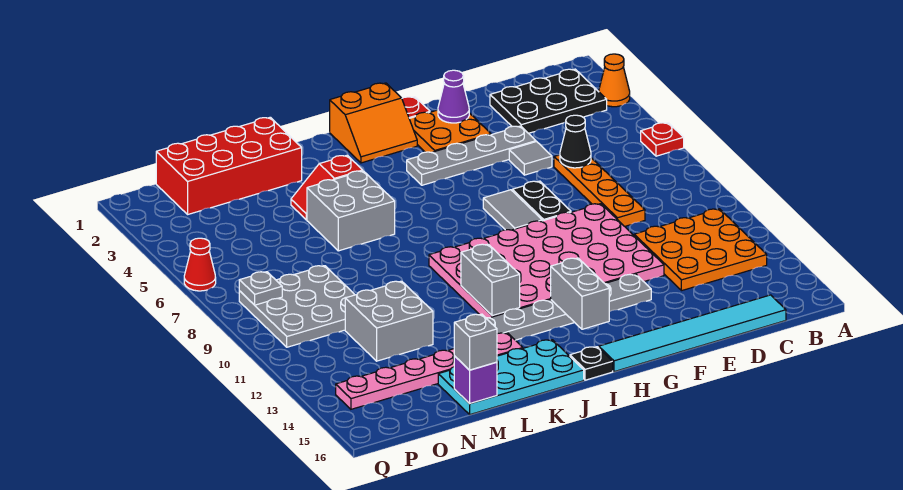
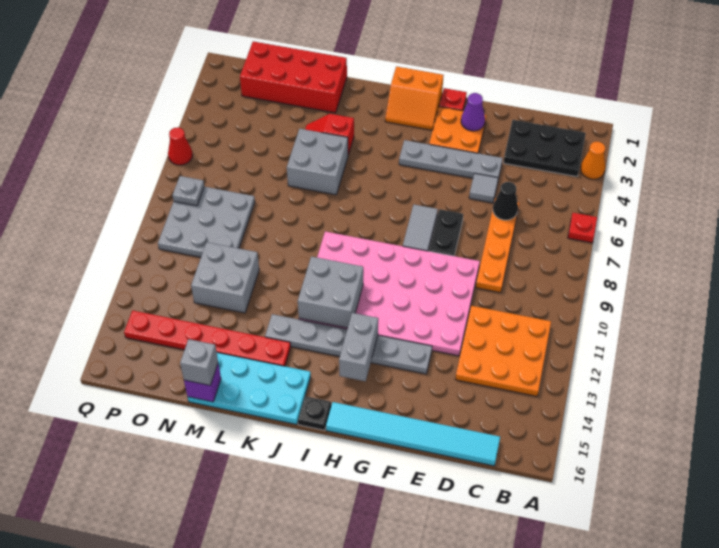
grey 1x2 brick [461,244,520,316] -> grey 2x2 brick [298,257,363,328]
pink 1x6 plate [336,333,523,409] -> red 1x6 plate [124,310,291,366]

